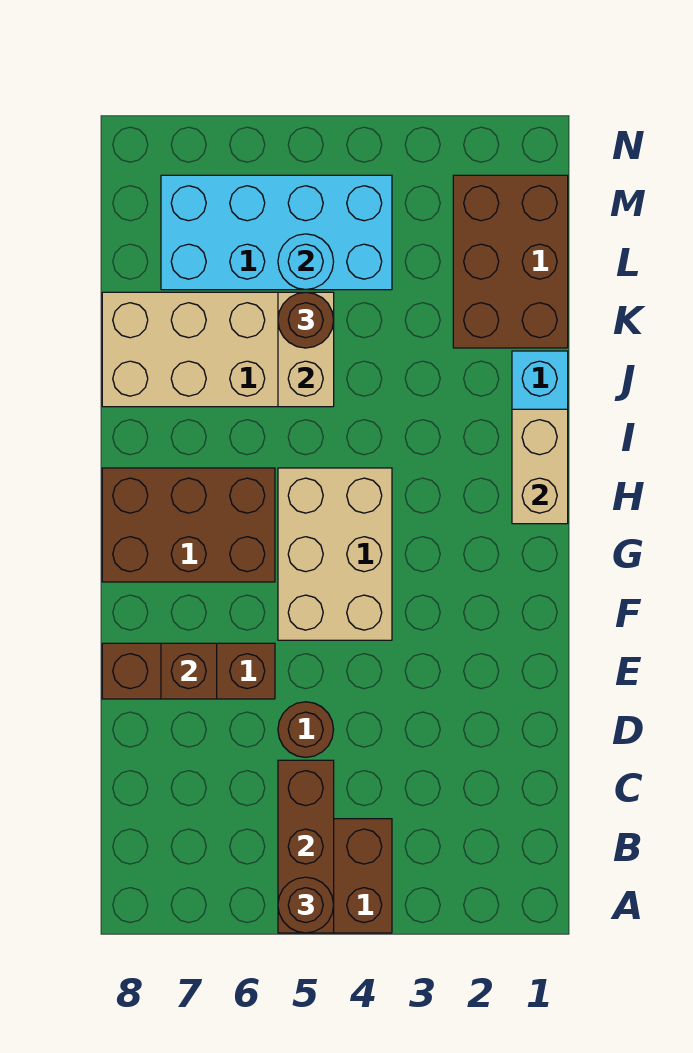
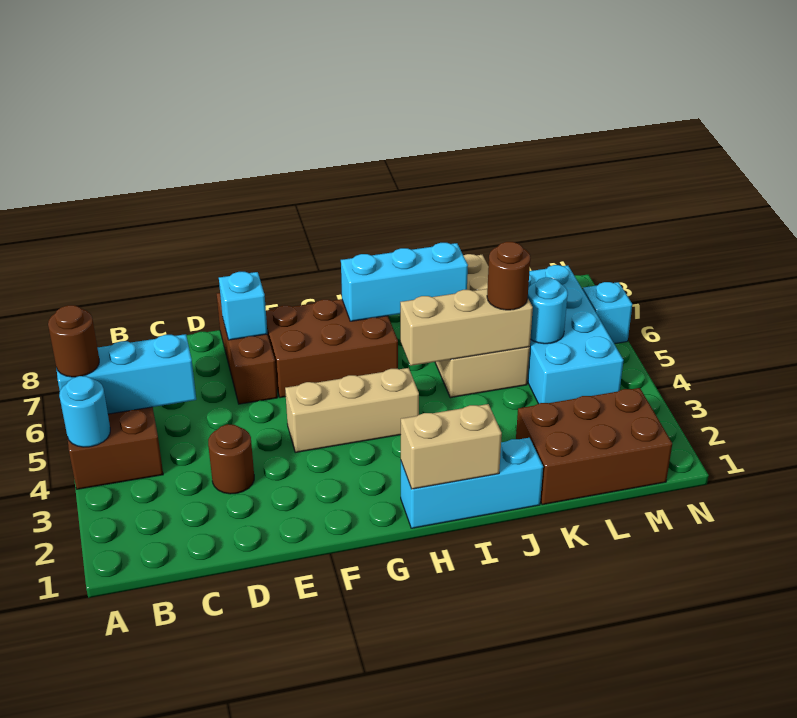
none -> cyan 1x1 round brick [59,376,110,447]
brown 1x3 brick [278,760,334,933] -> cyan 1x3 brick [56,334,196,414]
brown 1x1 round brick [278,702,334,757] -> brown 1x1 round brick moved to [208,424,254,494]
brown 1x1 brick [161,643,217,699] -> cyan 1x1 brick [219,272,267,340]
tan 2x3 brick [278,468,392,640] -> tan 1x3 brick [285,368,419,452]
brown 2x3 brick [102,468,275,582] -> brown 2x3 brick turned to [266,299,398,398]
none -> cyan 1x3 brick [341,243,468,321]
tan 1x2 brick [278,292,334,407] -> tan 1x3 brick [400,289,533,366]
none -> cyan 1x1 brick [583,282,632,344]

